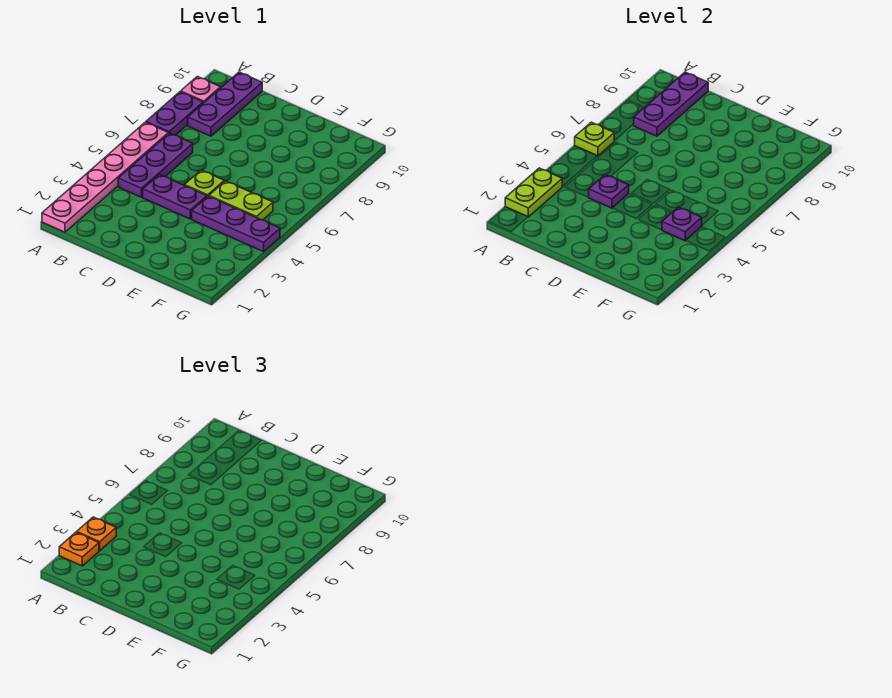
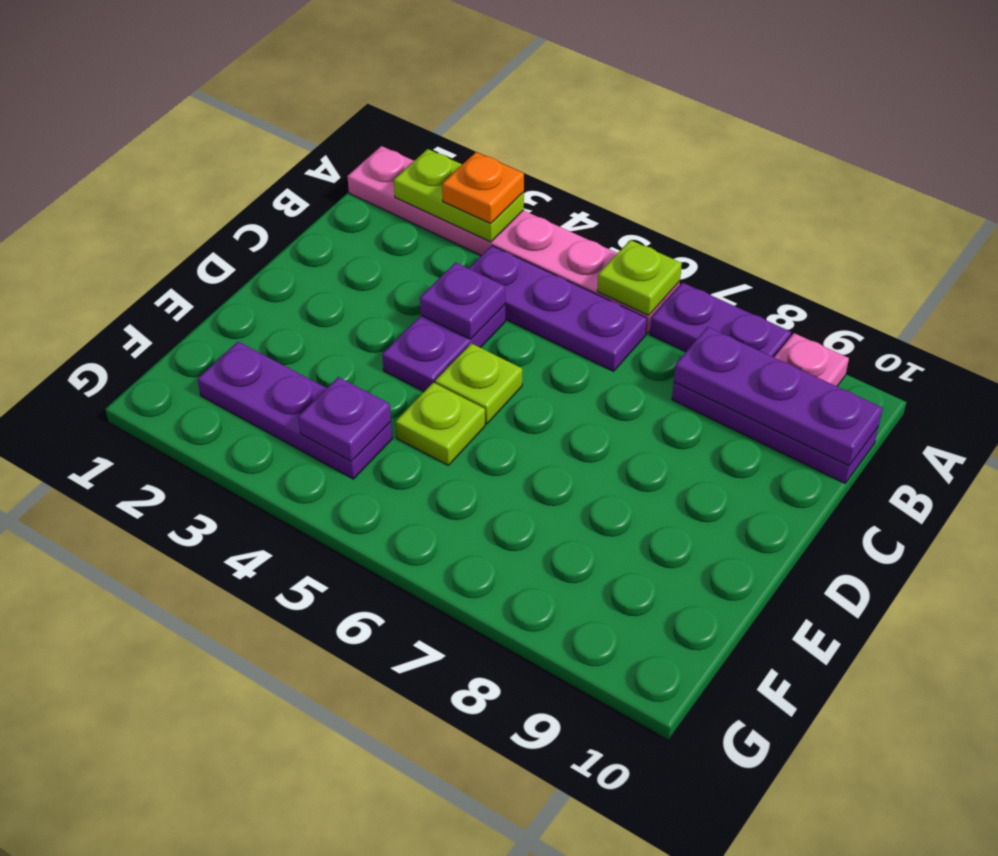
orange 1x1 plate [59,532,99,566] -> none
purple 1x3 plate [192,196,280,252] -> purple 1x3 plate turned to [198,342,392,479]
lime 1x2 plate [209,181,273,220] -> lime 1x1 plate [396,383,485,465]

